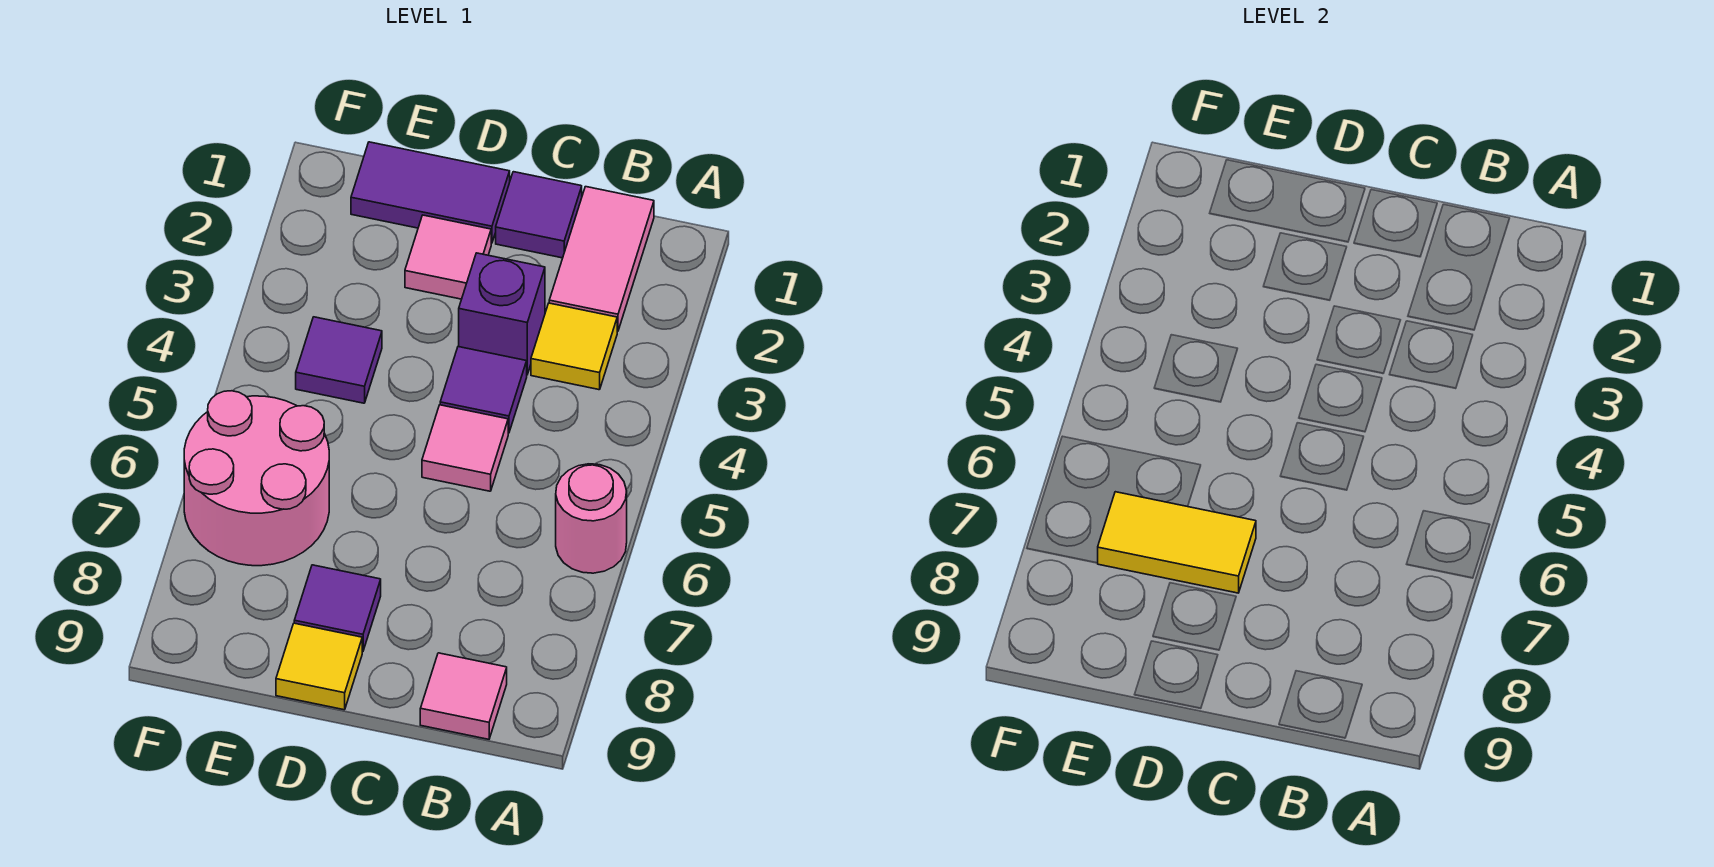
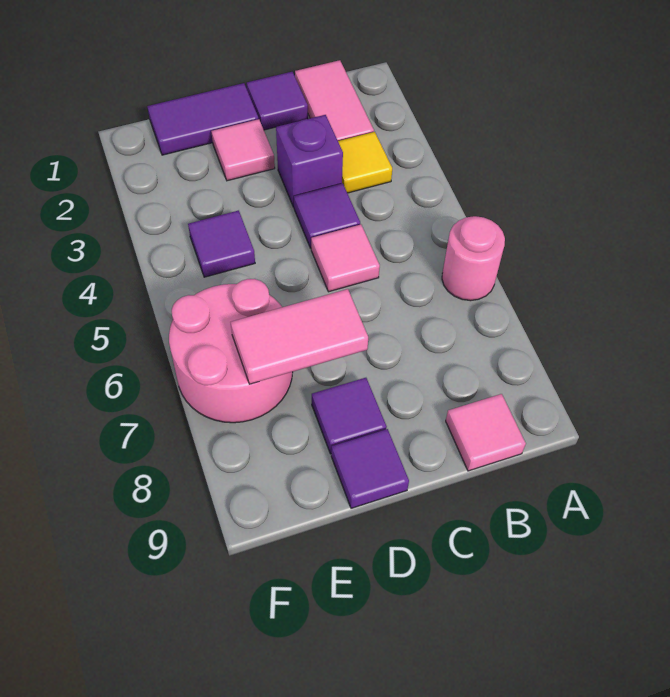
yellow 1x2 tile [1098,492,1256,593] -> pink 1x2 tile [231,289,368,384]
yellow 1x1 tile [276,623,362,710] -> purple 1x1 tile [331,429,409,508]

